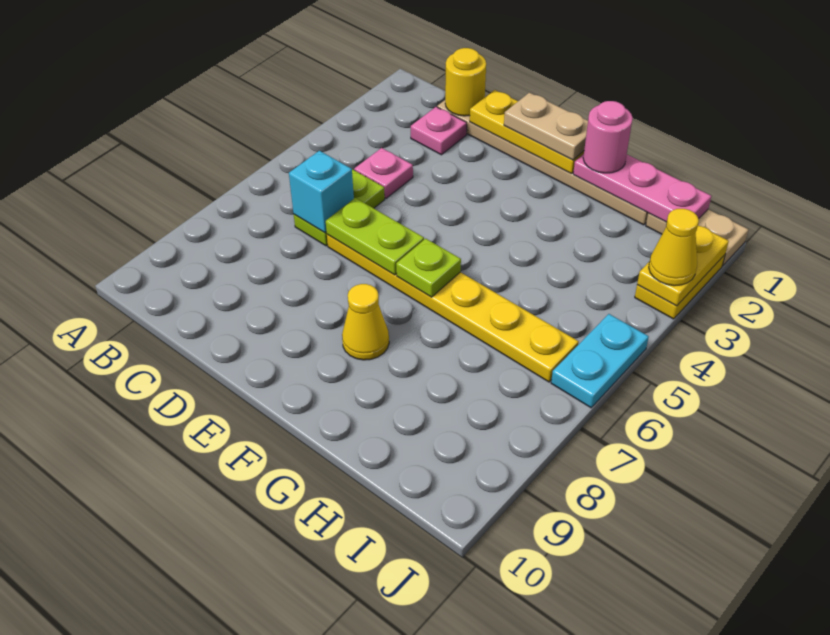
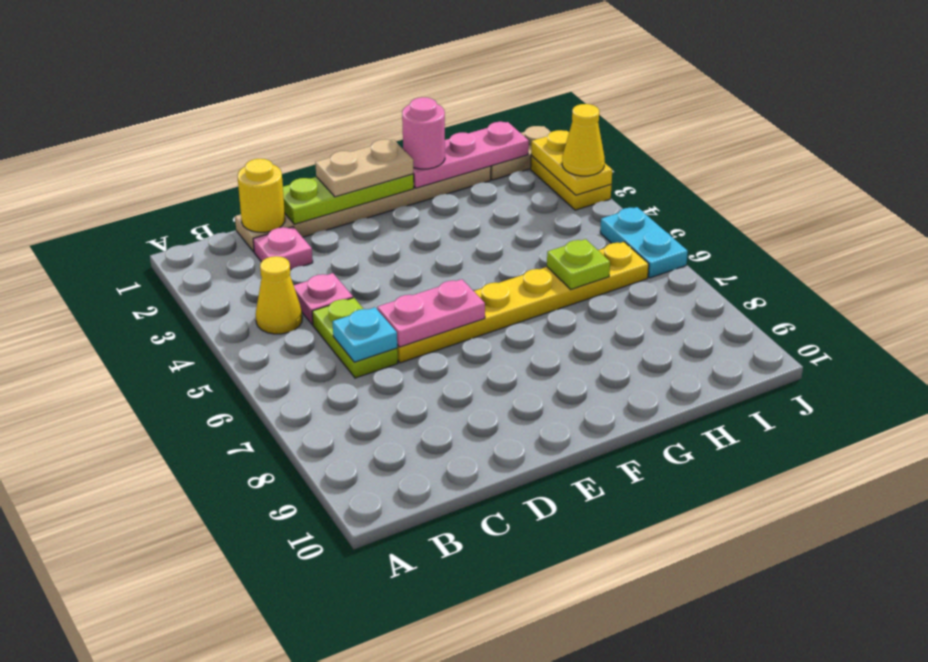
cyan 1x1 brick [289,151,354,233] -> cyan 1x1 plate [333,307,397,362]
yellow 1x3 plate [470,90,584,174] -> lime 1x3 plate [283,174,414,224]
lime 1x2 plate [326,198,424,275] -> pink 1x2 plate [377,279,485,347]
lime 1x1 plate [396,239,461,297] -> lime 1x1 plate moved to [547,239,610,289]
yellow 1x1 cone [342,284,389,360] -> yellow 1x1 cone moved to [256,256,302,334]

